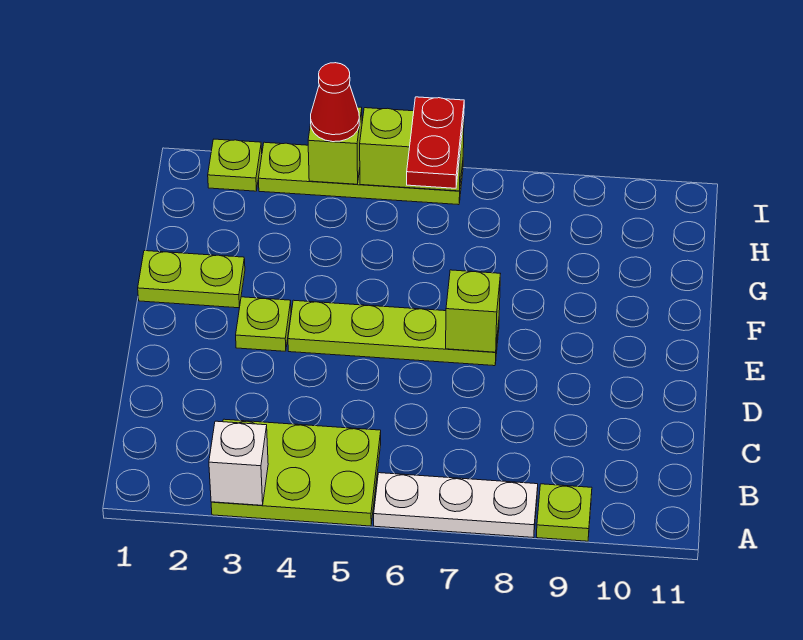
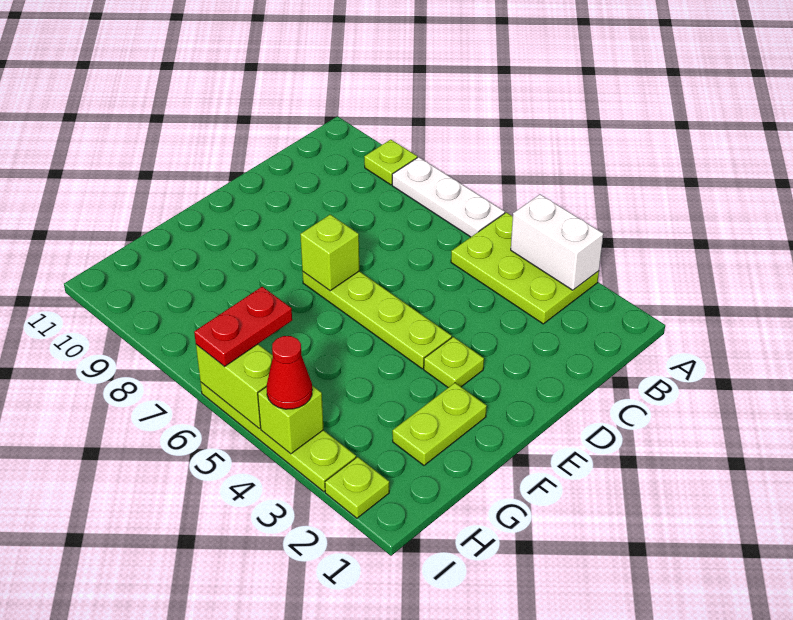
white 1x1 brick [209,421,268,505] -> white 1x2 brick [511,194,603,290]
lime 1x2 plate [138,251,245,308] -> lime 1x2 plate turned to [392,383,487,465]

